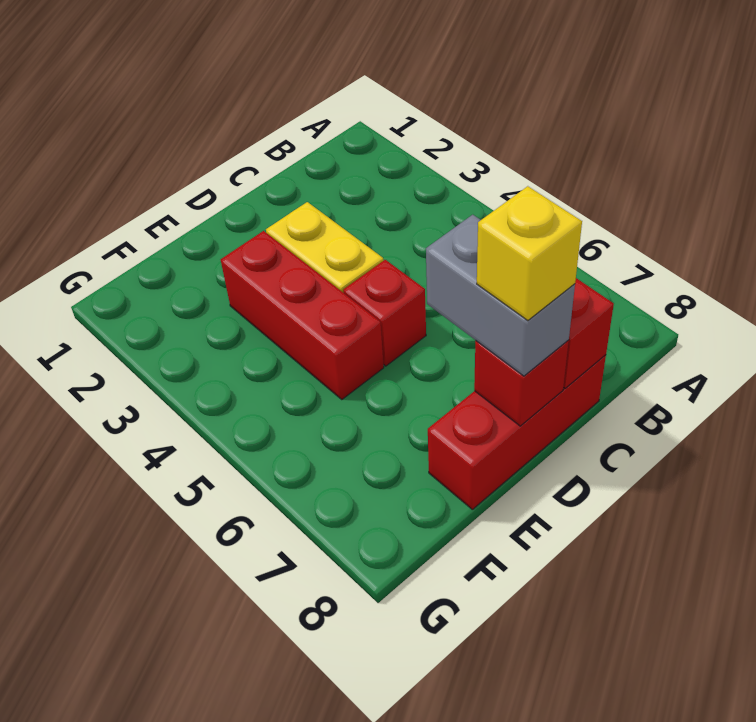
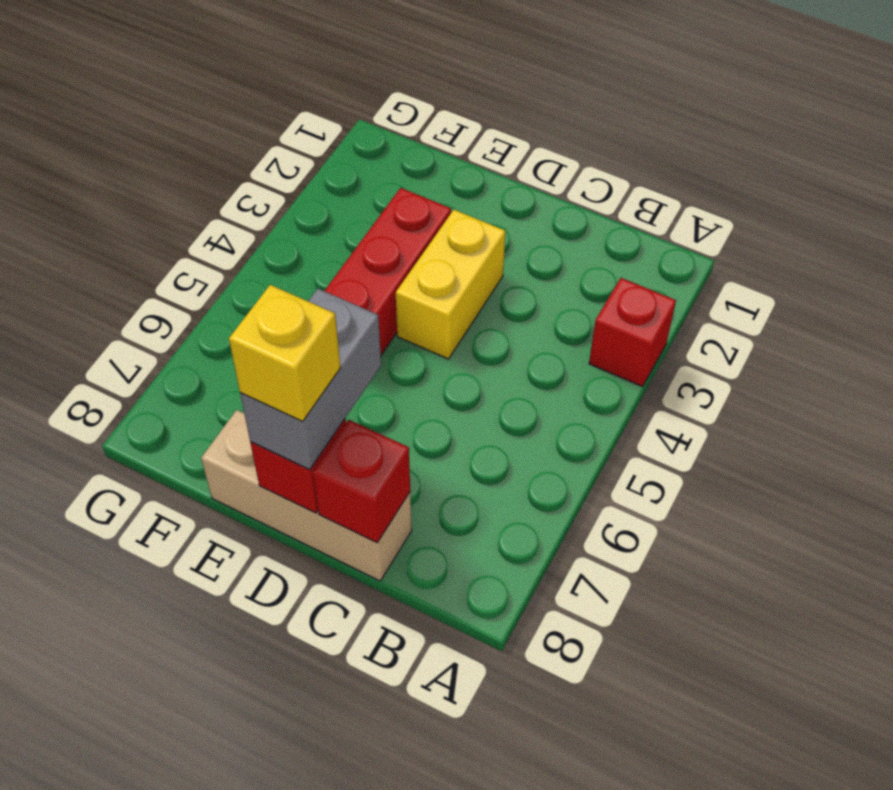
red 1x3 brick [428,355,606,509] -> tan 1x3 brick [201,410,412,581]
red 1x1 brick [343,260,426,366] -> red 1x1 brick moved to [589,278,676,387]

